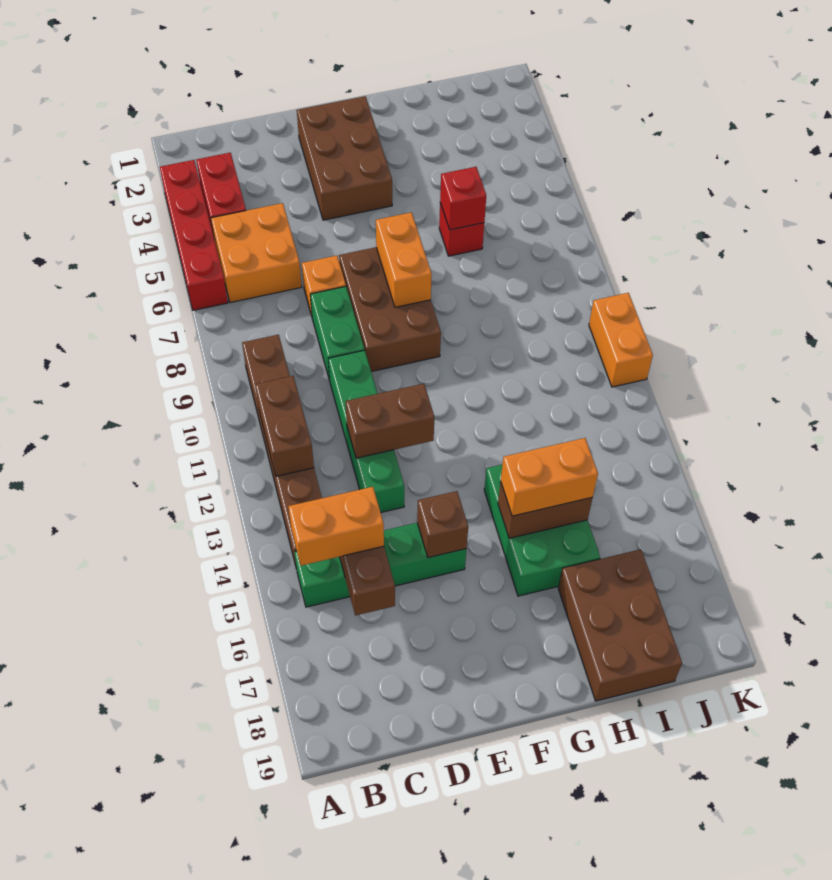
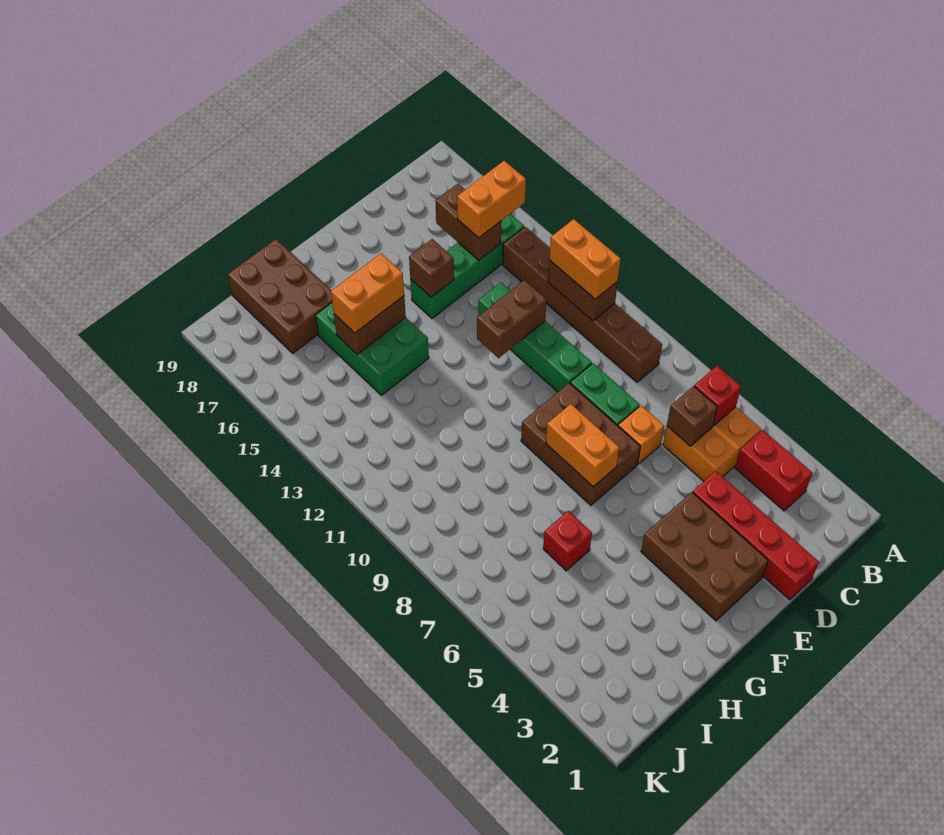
red 1x4 brick [160,160,228,310] -> red 1x4 brick moved to [693,471,819,600]
none -> brown 1x1 brick [667,386,717,446]
red 1x1 brick [440,167,486,230] -> red 1x1 brick moved to [694,366,741,426]
orange 1x2 brick [589,293,653,387] -> orange 1x2 brick moved to [549,219,620,299]

